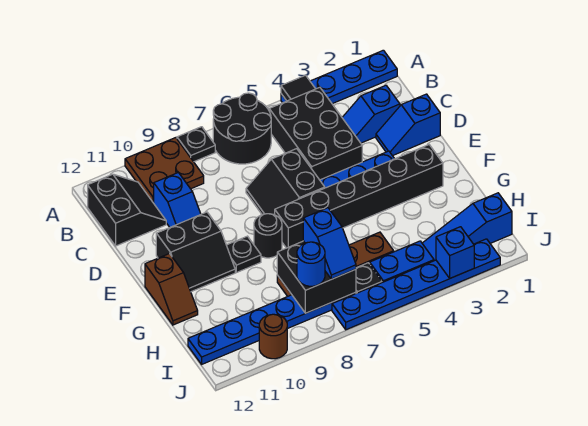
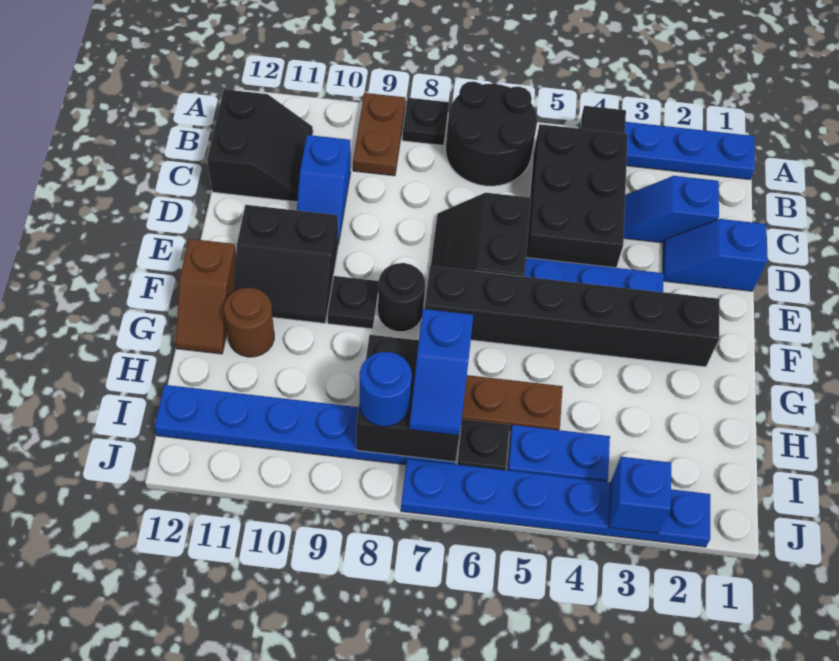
brown 2x2 plate [125,138,204,203] -> brown 1x2 plate [353,93,405,176]
blue 1x3 slope [422,193,512,261] -> none
brown 1x1 round brick [259,314,287,359] -> brown 1x1 round brick moved to [224,288,274,357]

